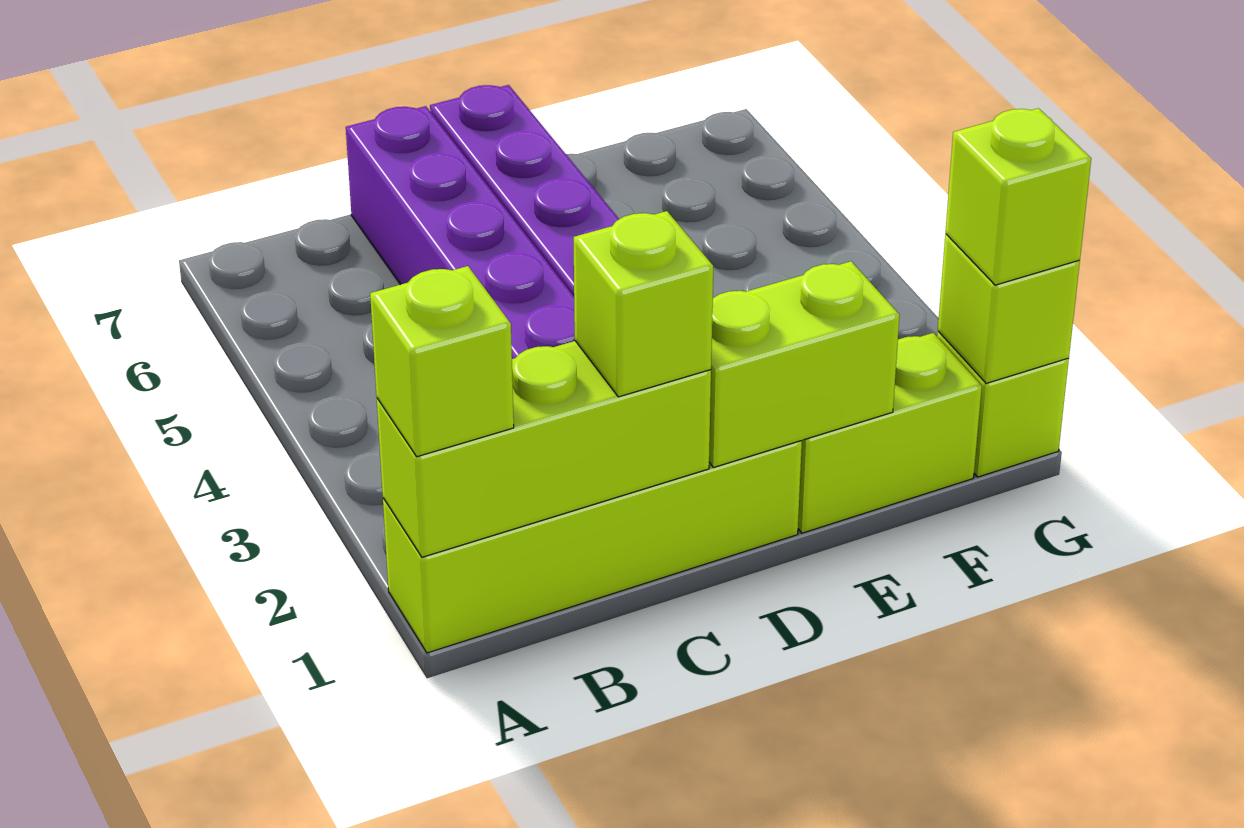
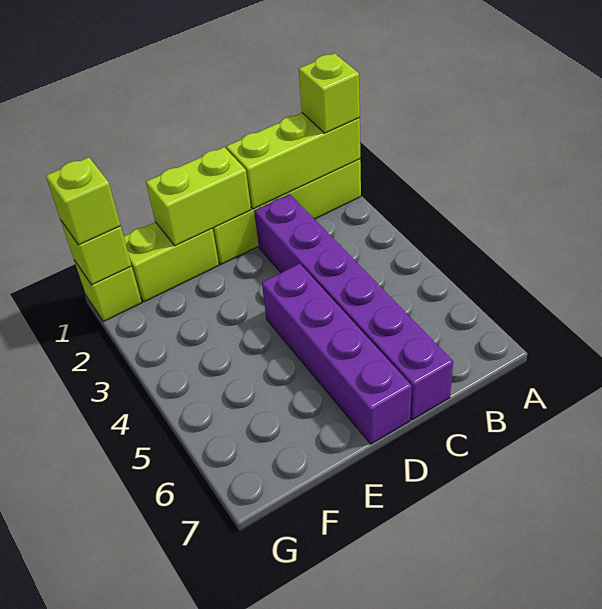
lime 1x1 brick [574,211,713,397] -> none

